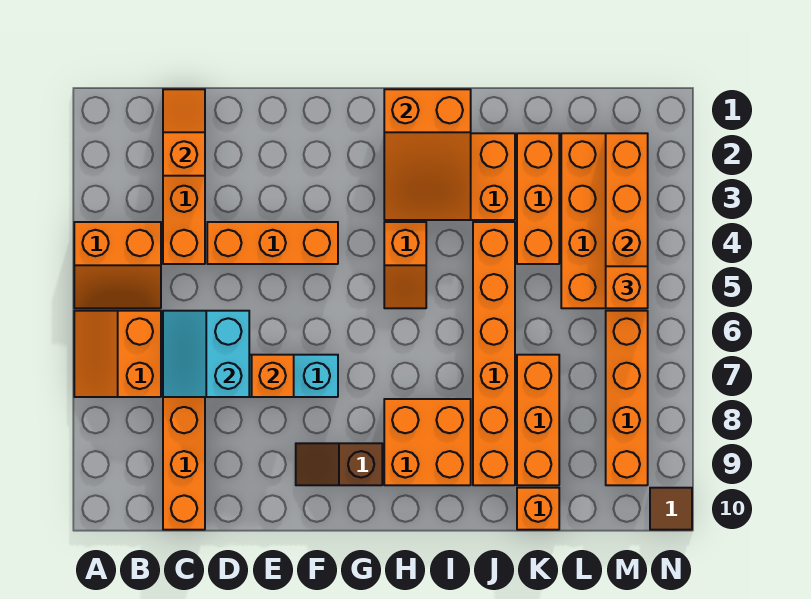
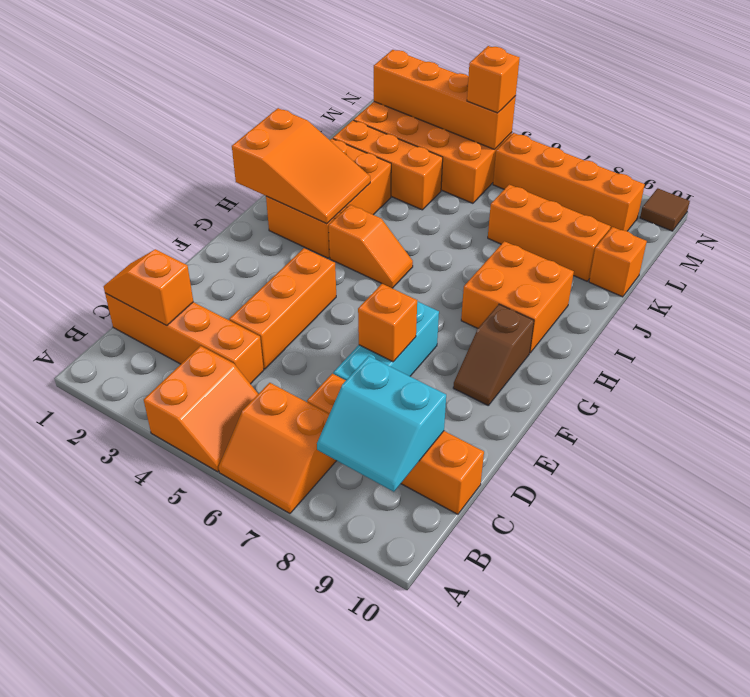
cyan 2x2 slope [163,311,249,397] -> cyan 2x2 slope moved to [317,356,446,492]
orange 1x6 brick [473,222,515,485] -> none

